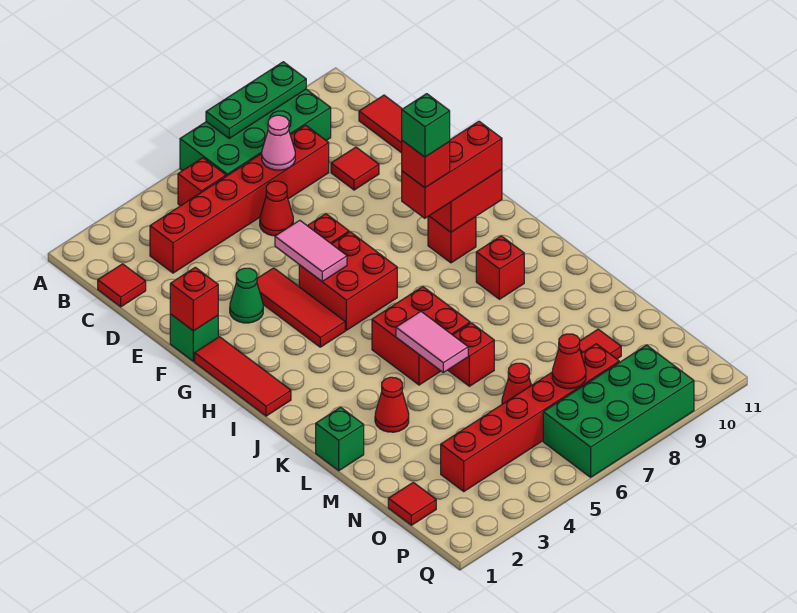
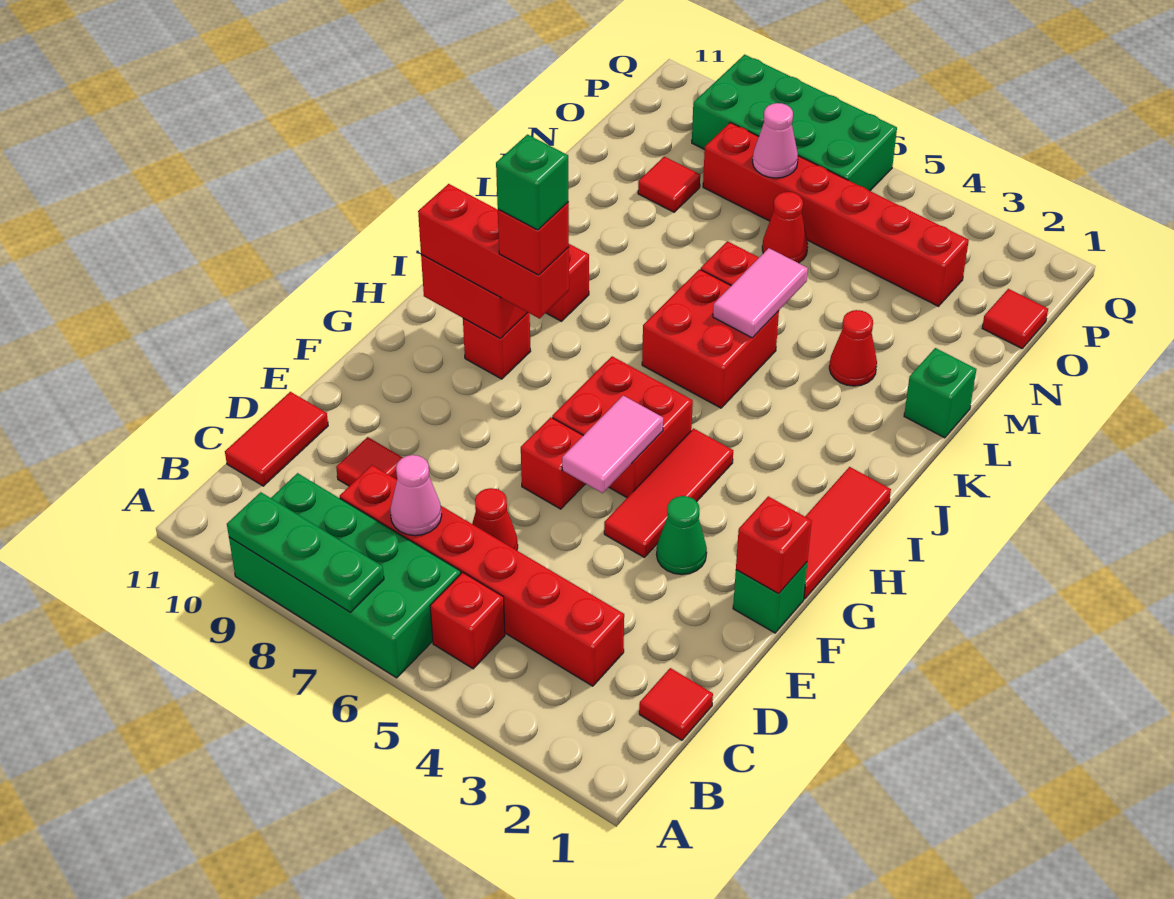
red 1x1 cone [552,334,586,389] -> pink 1x1 cone [753,103,798,178]

